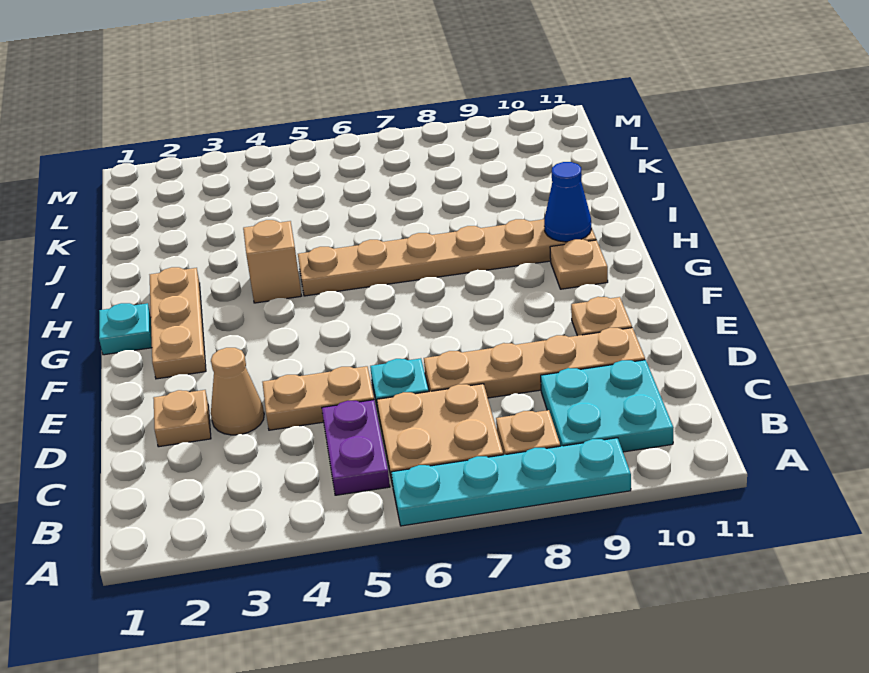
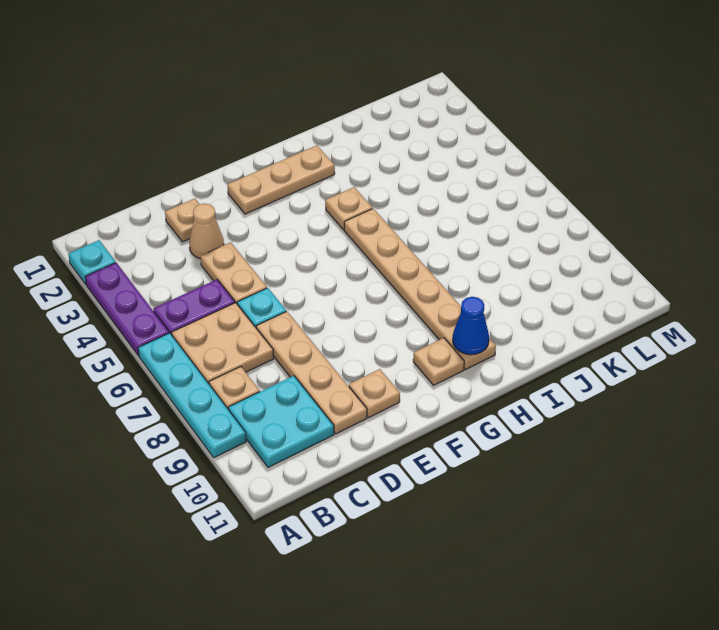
none -> purple 1x3 plate [85,263,169,356]
cyan 1x1 plate [99,303,152,355] -> cyan 1x1 plate moved to [68,240,116,284]
tan 1x1 brick [243,220,301,303] -> tan 1x1 plate [325,187,372,230]

